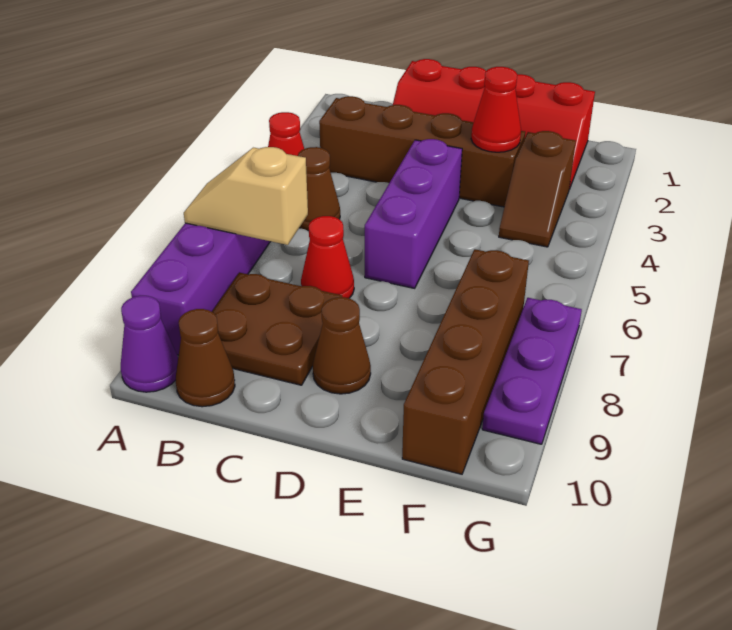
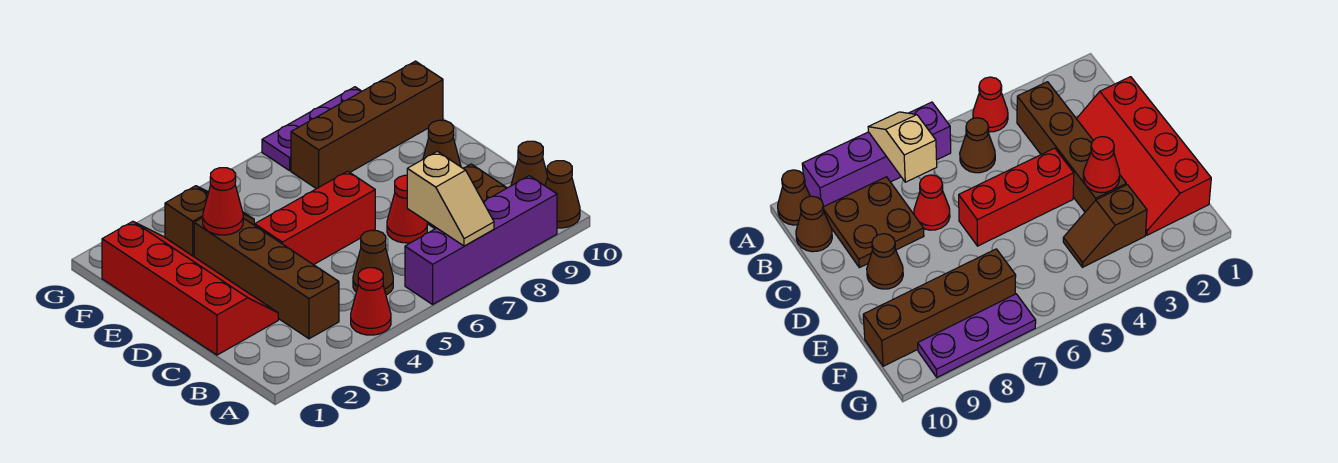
purple 1x1 cone [121,296,178,392] -> brown 1x1 cone [545,161,580,228]
purple 1x3 brick [365,139,462,288] -> red 1x3 brick [255,171,375,265]

